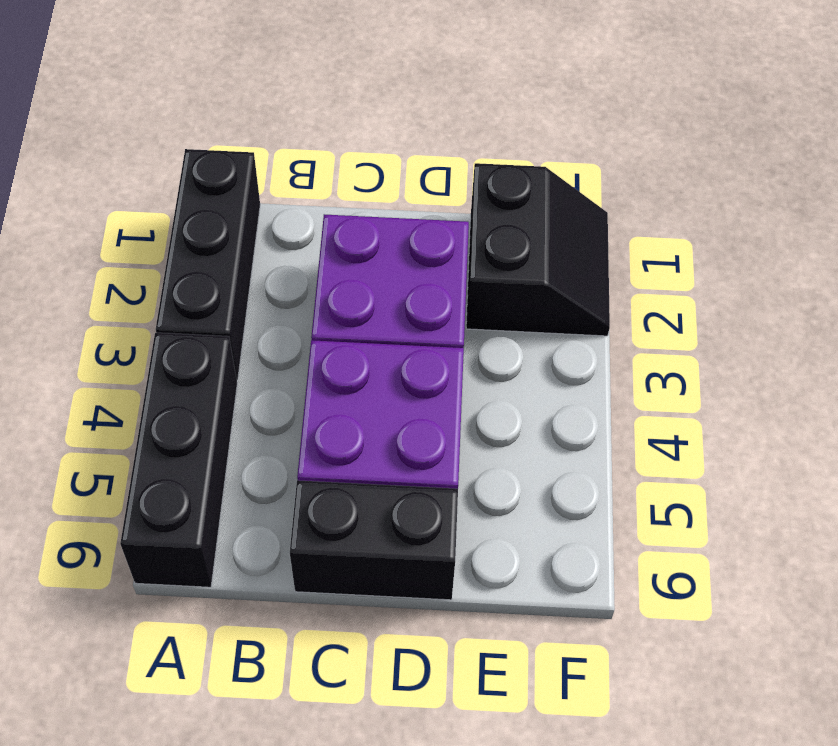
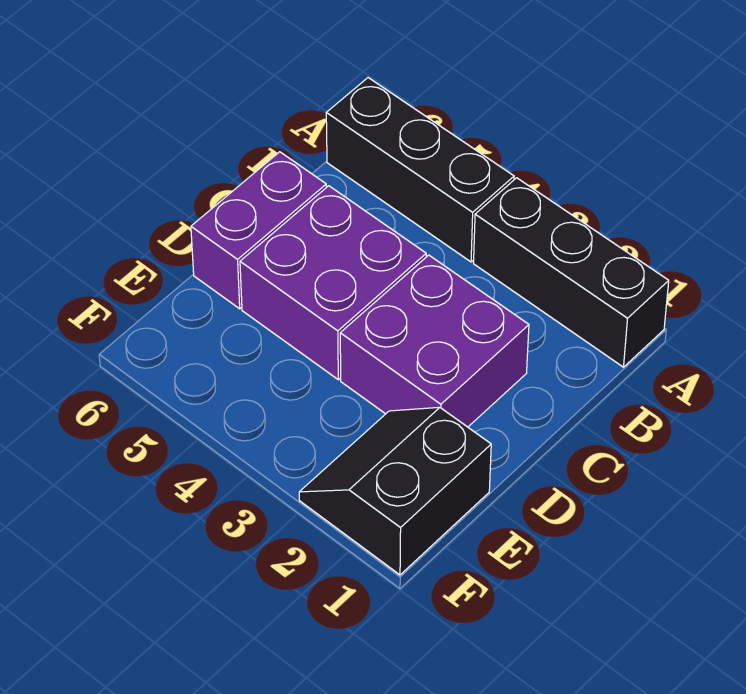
black 1x2 brick [290,480,458,600] -> purple 1x2 brick [191,152,326,309]
black 2x2 slope [466,163,610,336] -> black 2x2 slope turned to [299,407,491,575]

